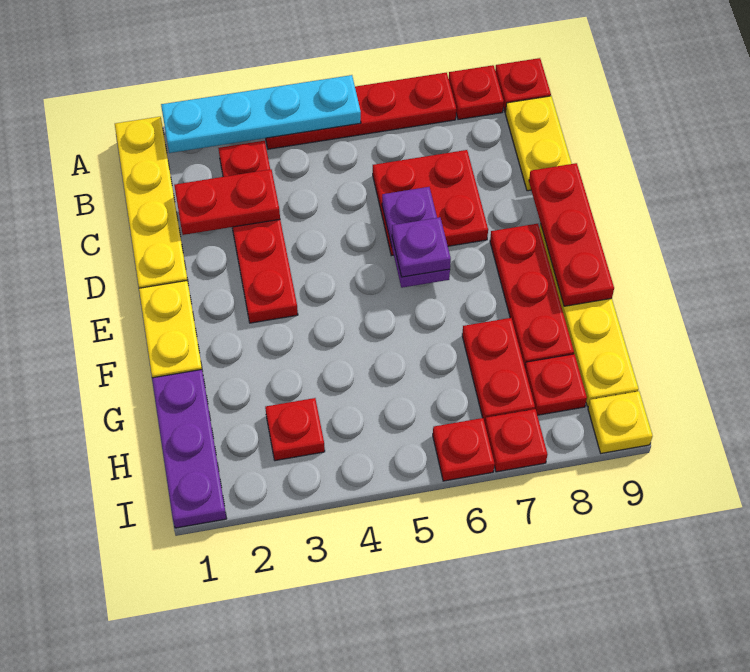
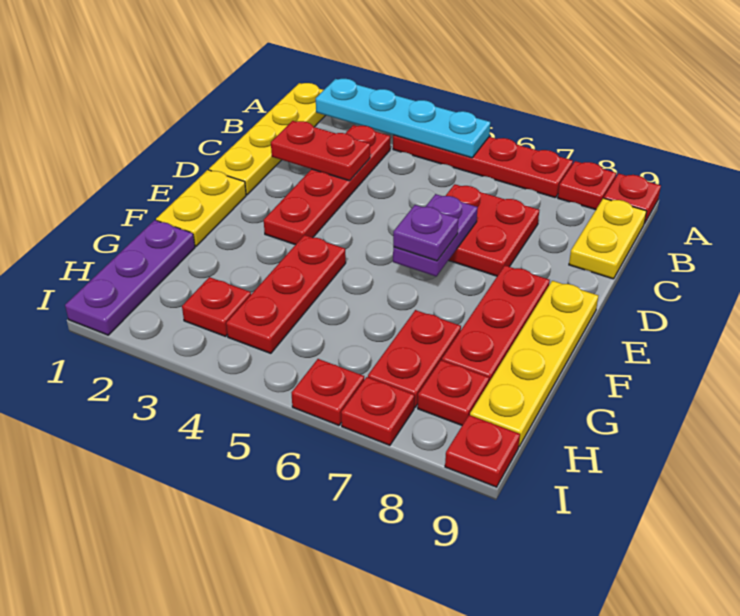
red 1x3 plate [529,163,614,306] -> red 1x3 plate moved to [226,235,346,353]
yellow 1x1 plate [588,391,653,453] -> red 1x1 plate [445,415,520,487]

